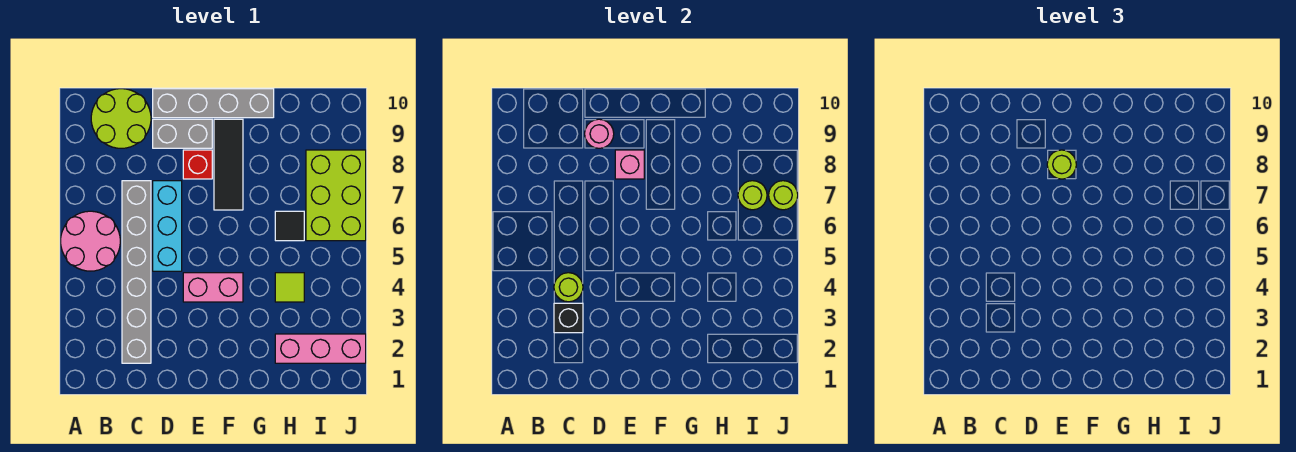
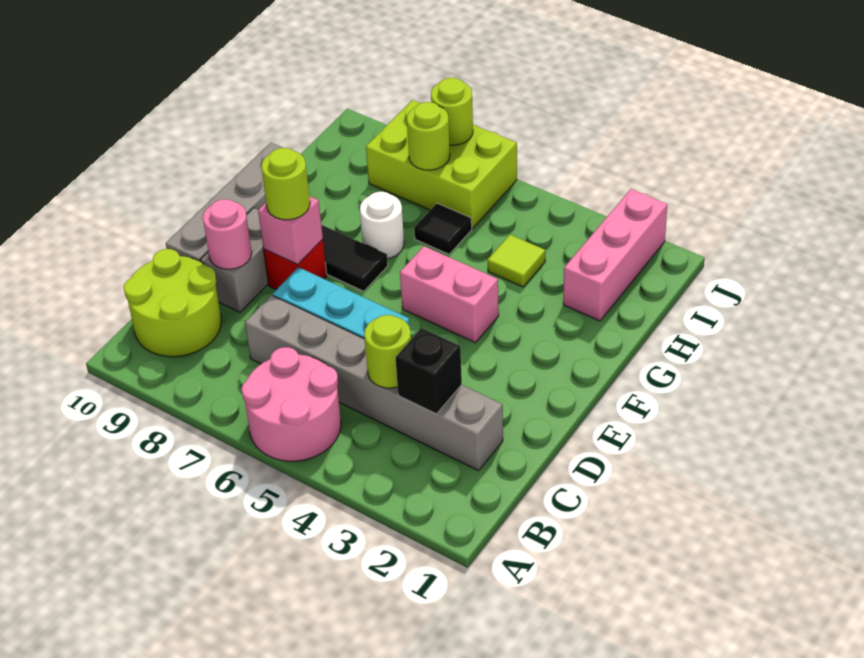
pink 1x2 brick [183,273,243,302] -> pink 1x2 brick turned to [400,246,499,343]
none -> white 1x1 round brick [360,192,404,259]

